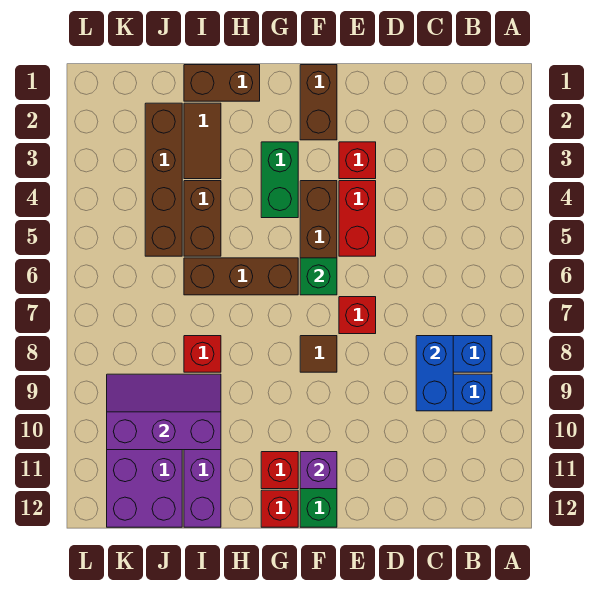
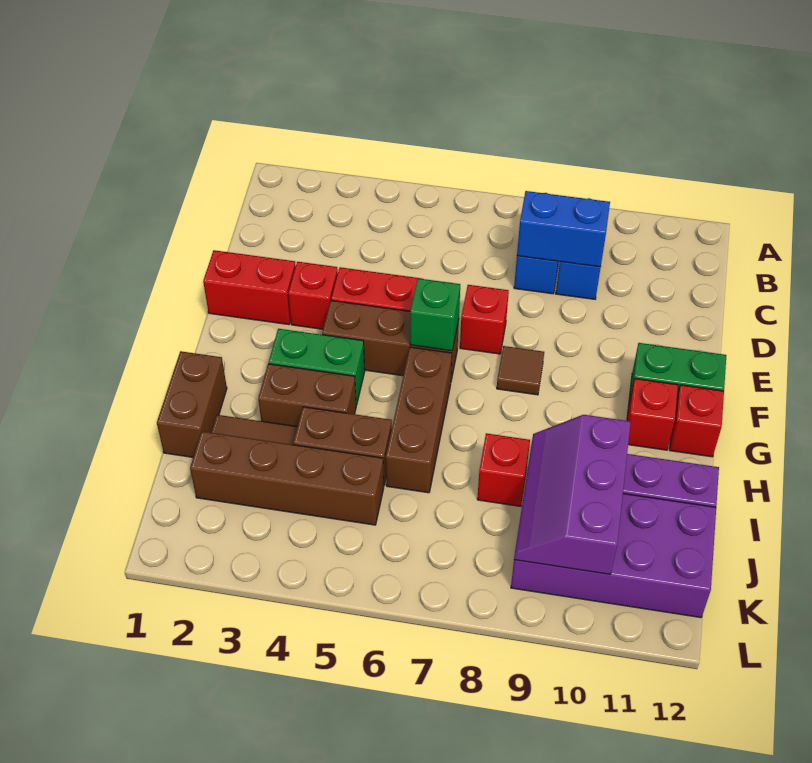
none -> red 1x2 brick [203,250,296,325]
brown 1x2 brick [300,65,337,140] -> brown 1x2 brick moved to [258,364,356,426]
purple 1x1 brick [300,452,337,489] -> none

